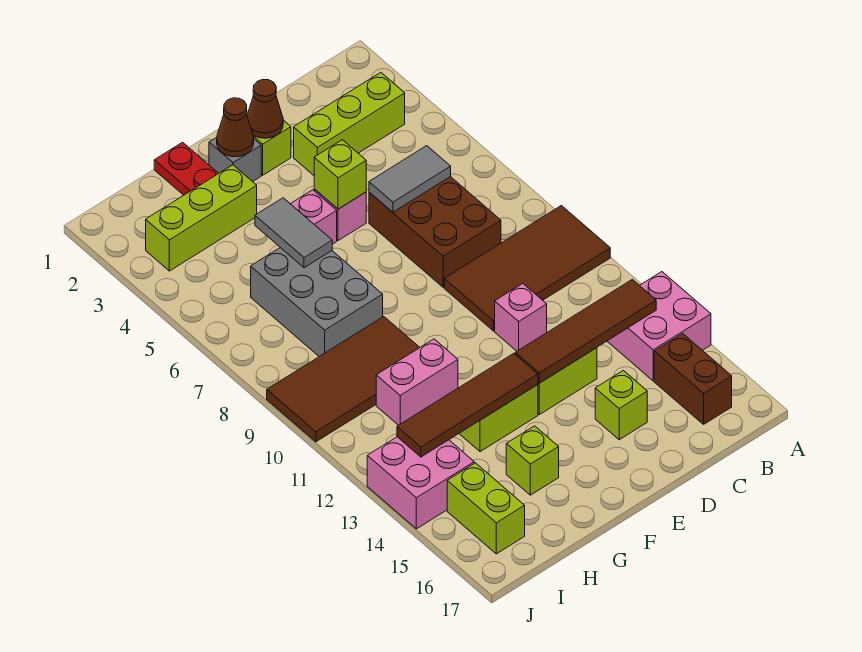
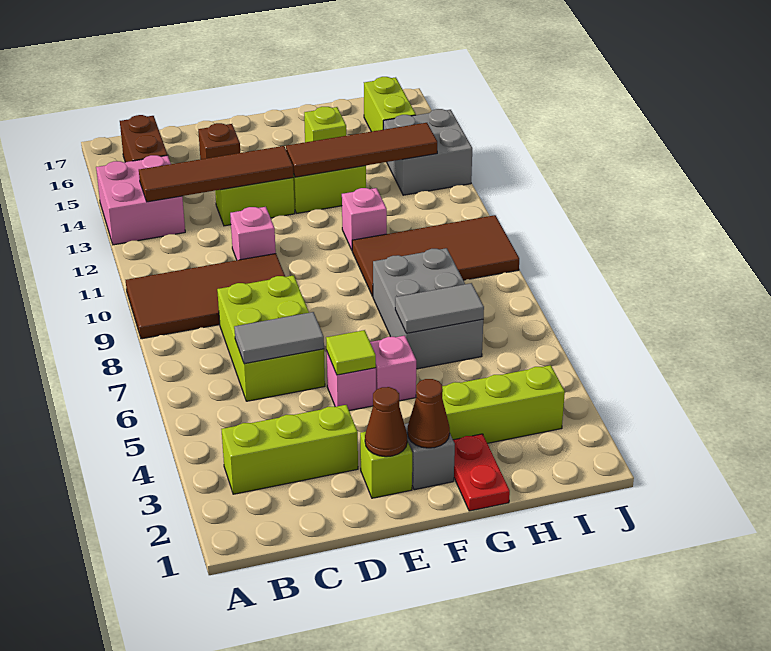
brown 2x3 brick [369,177,501,287] -> lime 2x3 brick [217,275,325,401]
lime 1x1 brick [595,371,647,440] -> brown 1x1 brick [198,123,240,159]
lime 1x1 brick [314,140,366,209] -> lime 1x1 tile [326,330,376,375]
grey 1x2 tile [255,198,332,268] -> grey 1x2 tile turned to [395,283,484,333]
pink 1x2 brick [376,339,458,425] -> pink 1x1 brick [342,188,387,250]
pink 2x2 brick [367,437,474,529] -> grey 2x2 brick [383,109,472,195]

